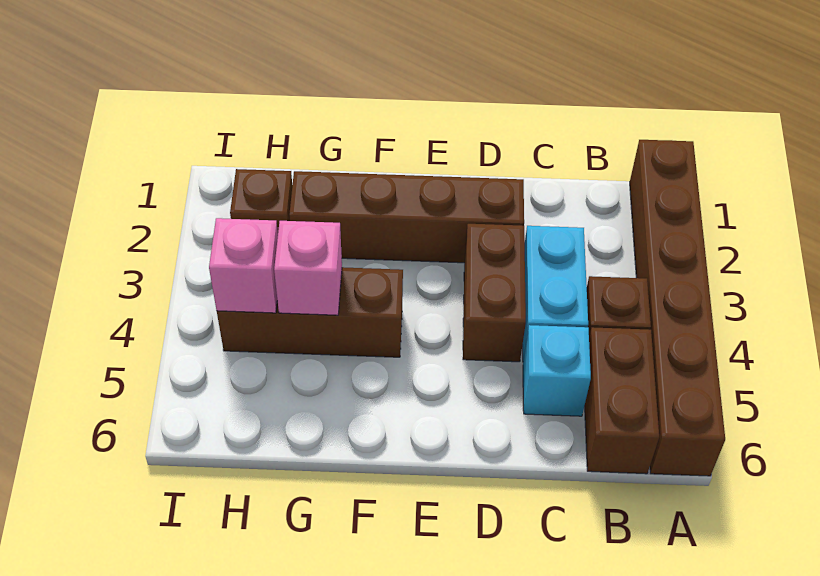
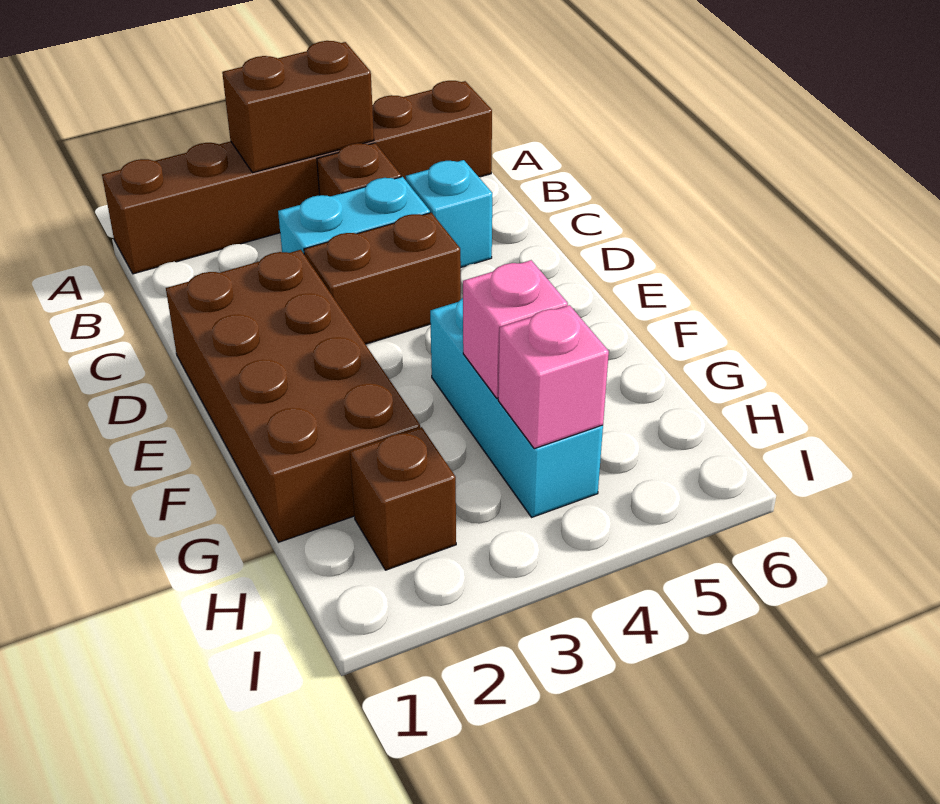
brown 1x2 brick [585,327,659,474] -> brown 1x2 brick moved to [222,41,374,173]
brown 1x4 brick [289,171,524,263] -> brown 2x4 brick [166,250,420,542]
brown 1x3 brick [217,267,403,357] -> cyan 1x3 brick [430,298,603,517]

